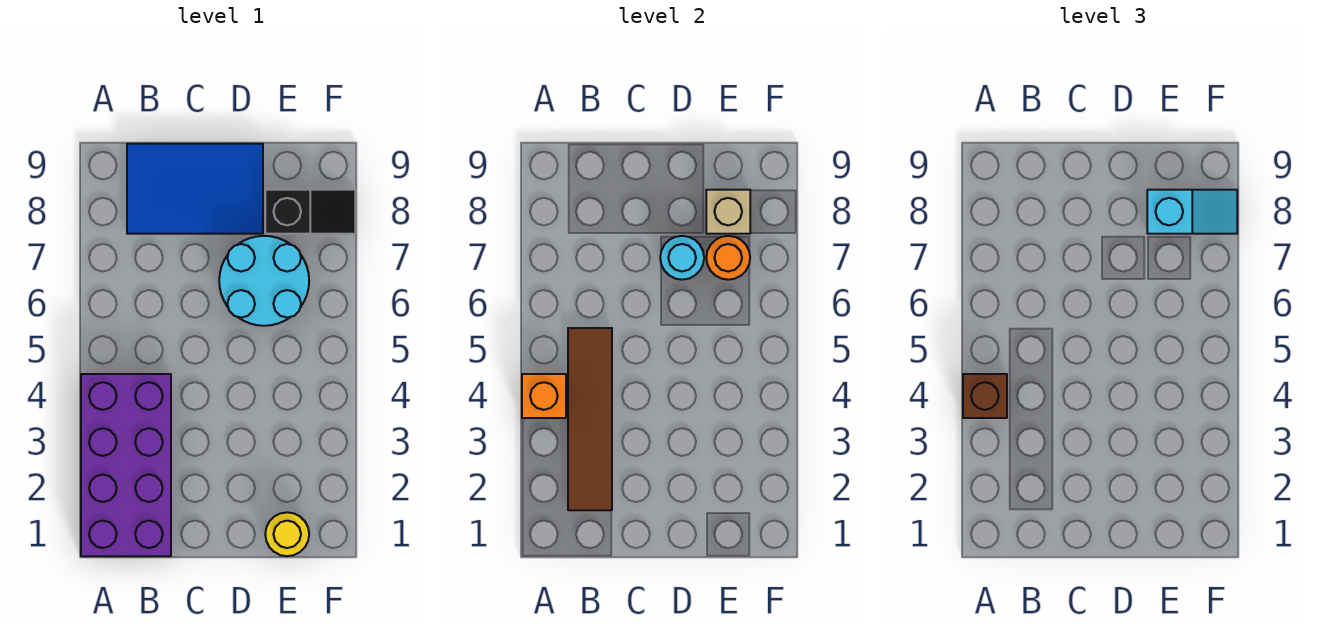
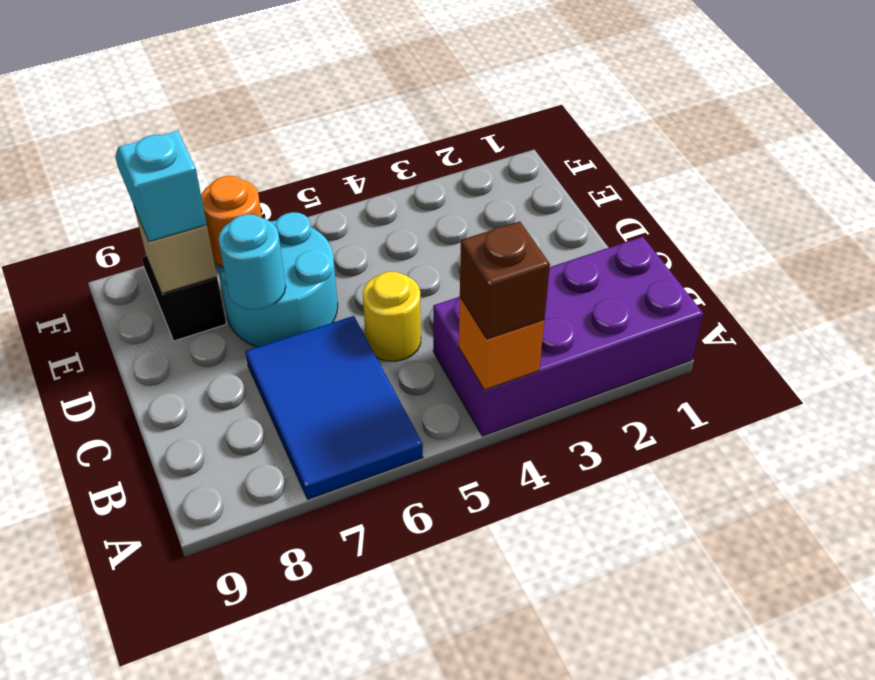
brown 1x4 tile [568,328,612,510] -> none
blue 2x3 tile [127,144,263,234] -> blue 2x3 tile moved to [245,316,423,499]
yellow 1x1 round brick [265,512,309,556] -> yellow 1x1 round brick moved to [363,271,421,361]

